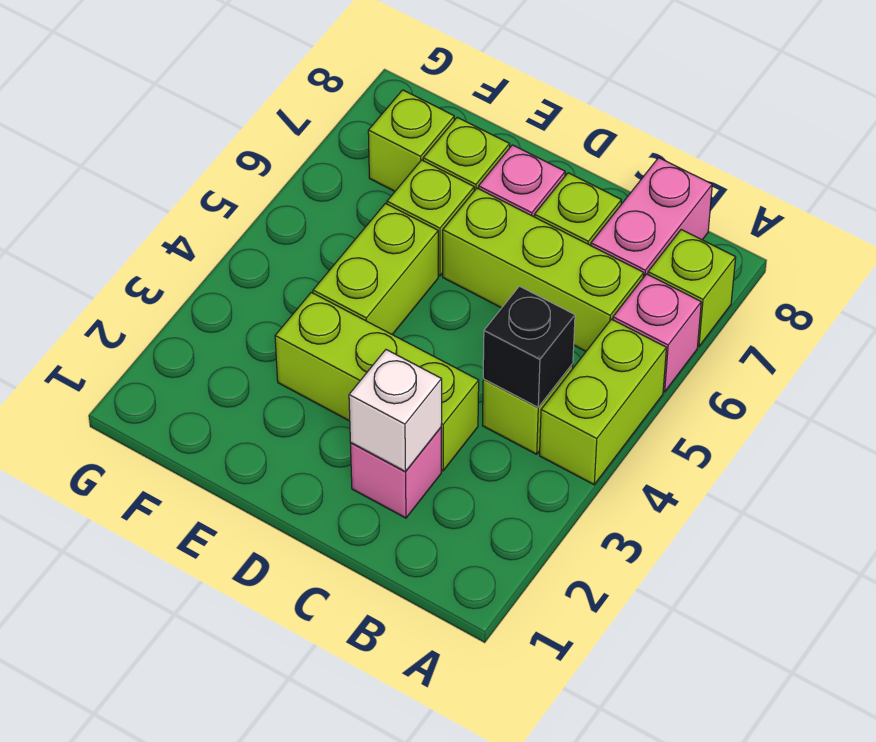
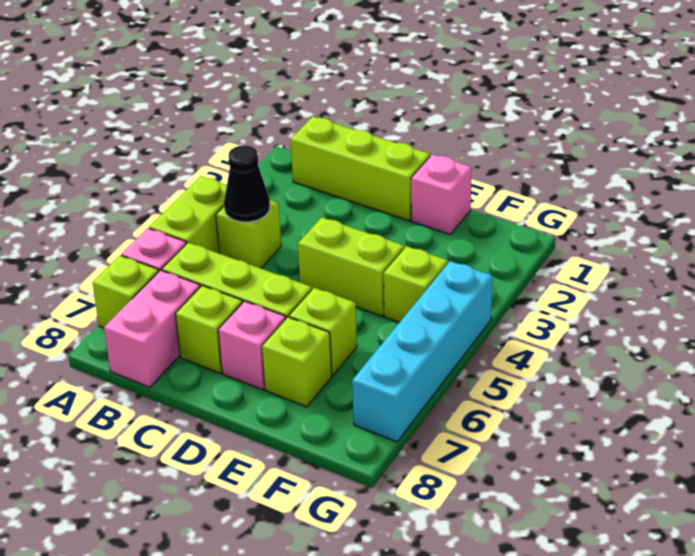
black 1x1 brick [483,286,575,407] -> black 1x1 cone [224,145,270,222]
pink 1x1 brick [350,428,441,518] -> pink 1x1 brick moved to [411,154,472,234]
white 1x1 brick [349,350,442,472] -> none
lime 1x3 brick [275,292,479,471] -> lime 1x3 brick moved to [291,117,430,221]
lime 1x2 brick [313,203,438,335] -> lime 1x2 brick turned to [298,217,404,316]
lime 1x1 brick [368,90,454,191] -> lime 1x1 brick moved to [384,246,448,322]
none -> cyan 1x4 brick [352,261,492,442]

